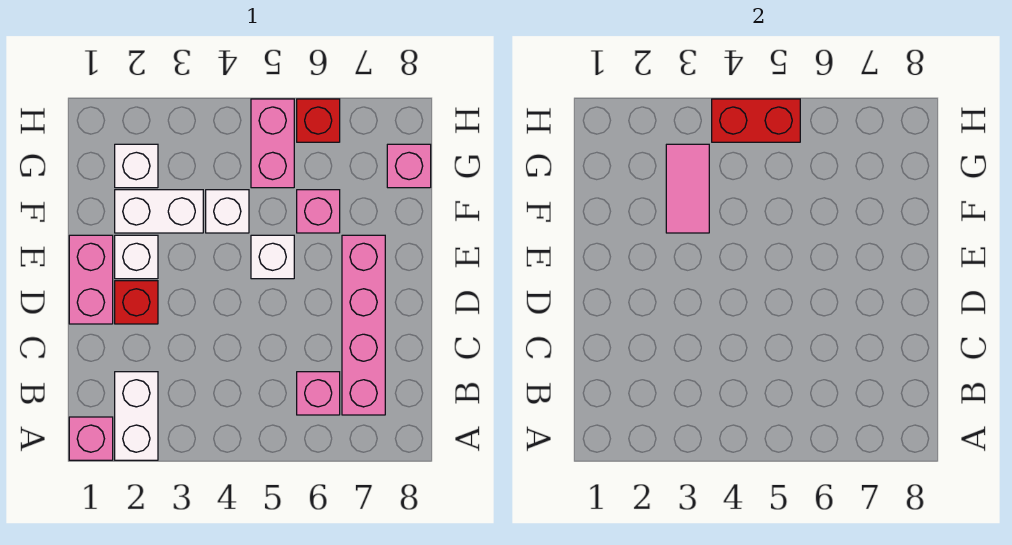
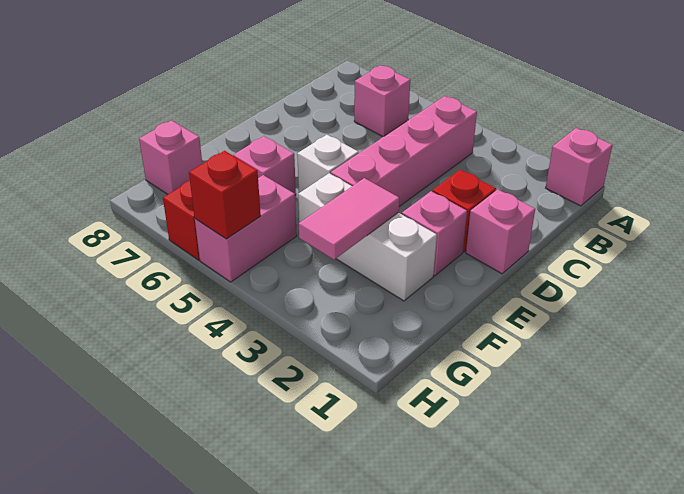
white 1x2 brick [115,372,158,460] -> none
pink 1x4 brick [342,235,385,415] -> pink 1x4 brick moved to [331,96,477,207]
pink 1x2 brick [69,235,113,324] -> pink 1x1 brick [466,189,535,274]
white 1x1 brick [115,235,158,279] -> pink 1x1 brick [402,191,467,276]
white 1x1 brick [115,144,158,188] -> none
red 1x2 brick [712,99,800,142] -> red 1x1 brick [189,151,261,239]

